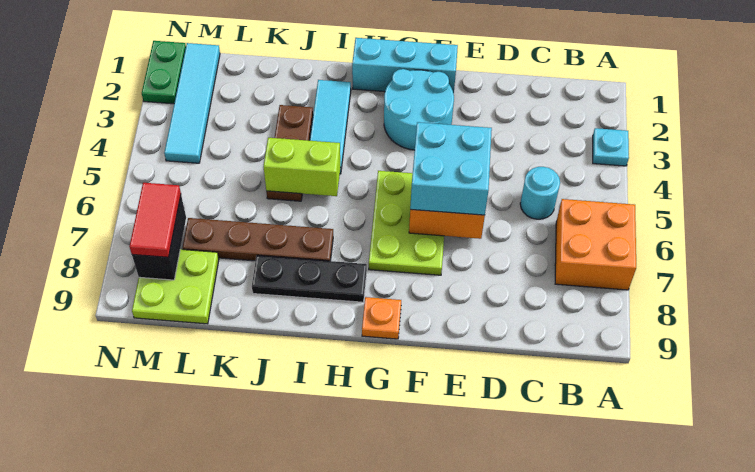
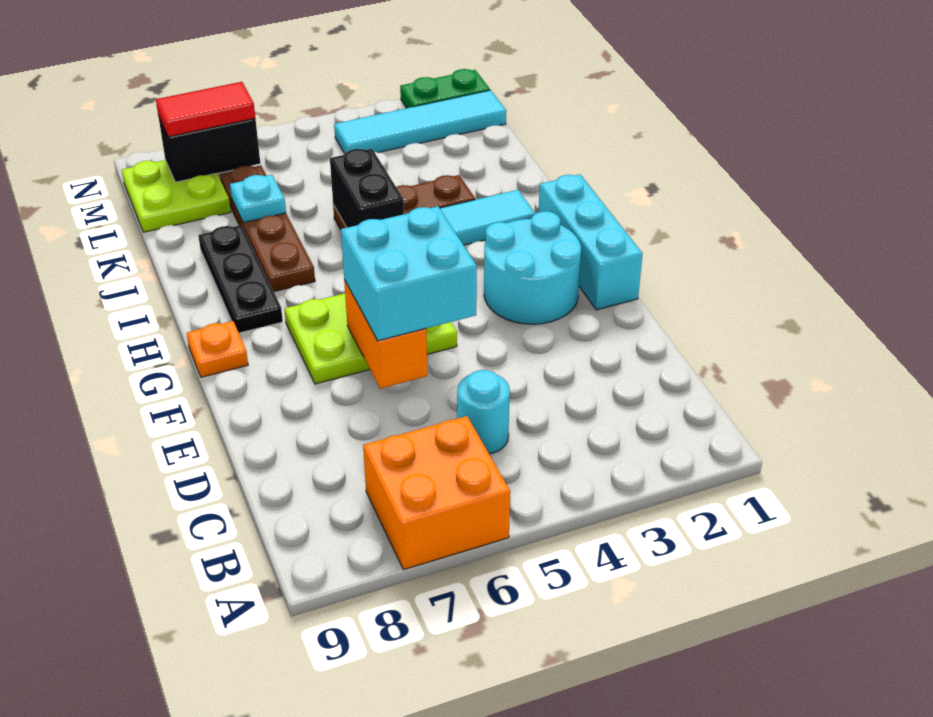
cyan 1x1 plate [593,128,629,166] -> cyan 1x1 plate moved to [230,175,286,223]
lime 1x2 brick [264,138,341,196] -> black 1x2 brick [330,149,404,228]

